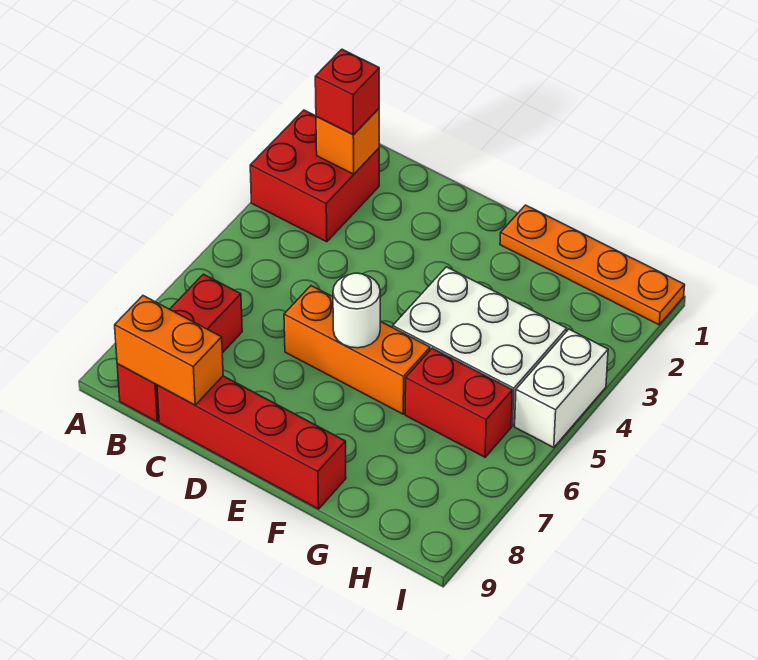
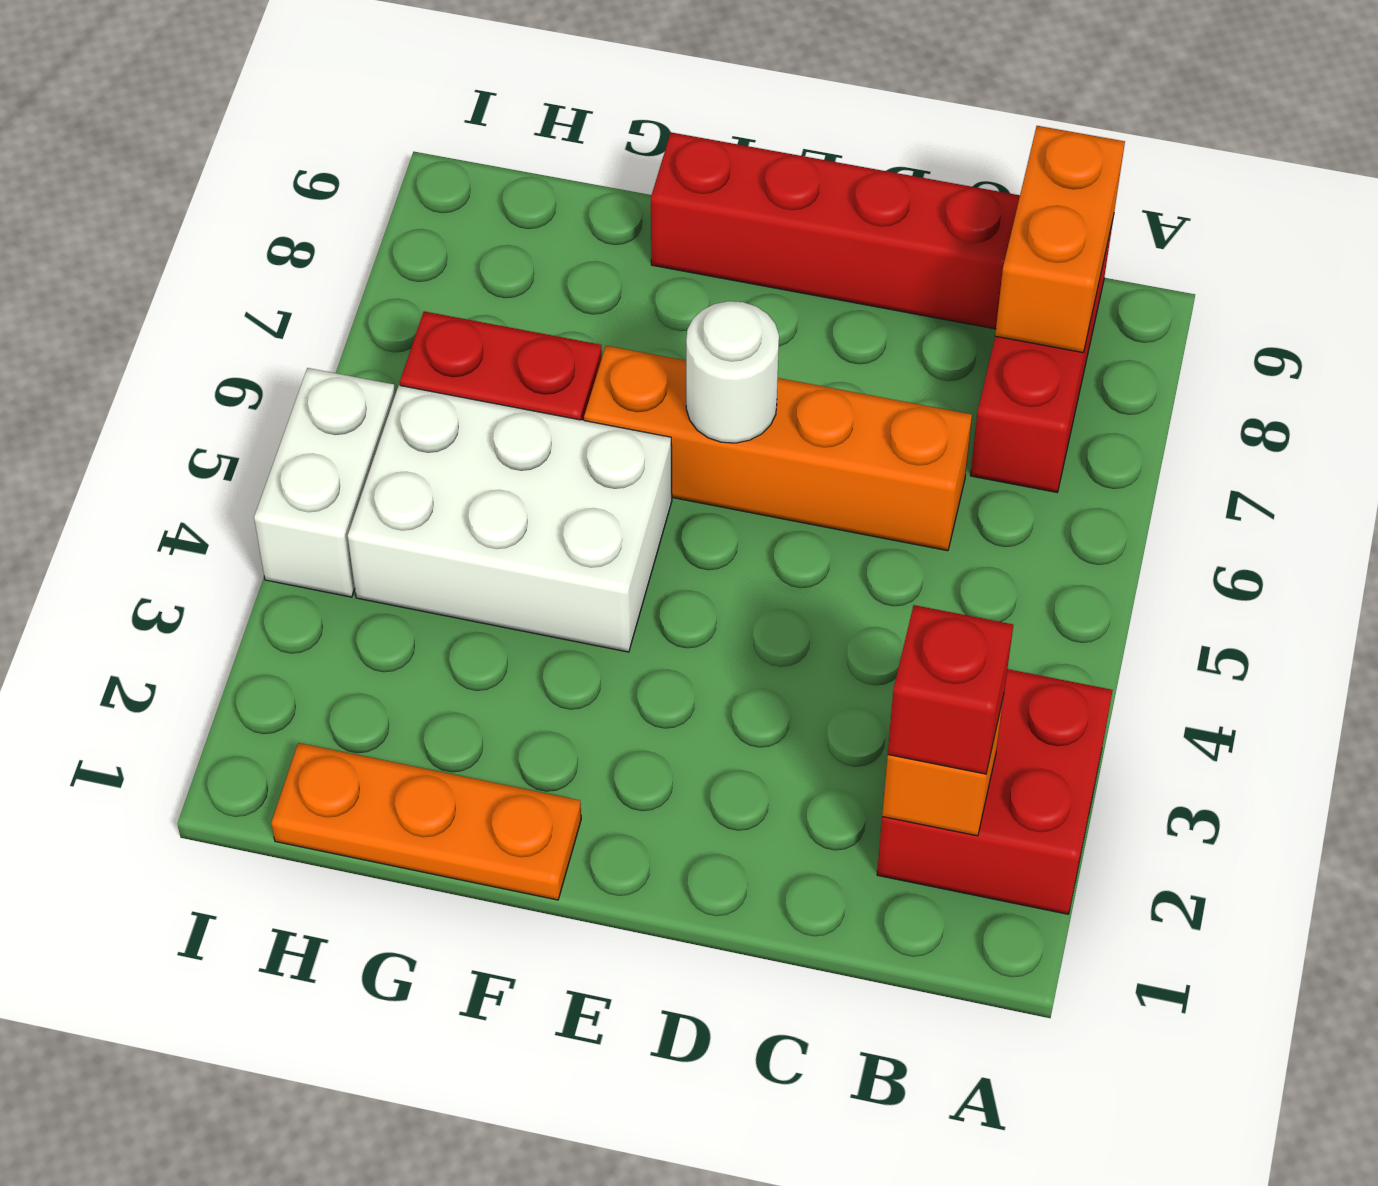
orange 1x2 brick [115,296,223,405] -> orange 1x2 brick turned to [995,126,1125,353]
orange 1x3 brick [284,286,430,414] -> orange 1x4 brick [584,346,972,551]
orange 1x4 plate [500,205,685,325] -> orange 1x3 plate [271,743,581,900]

